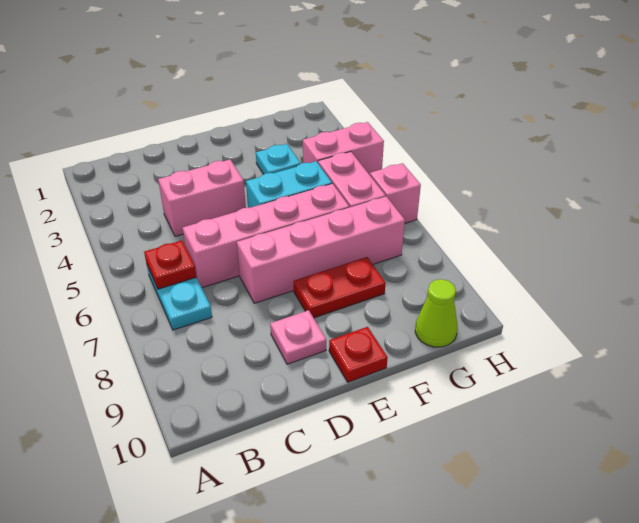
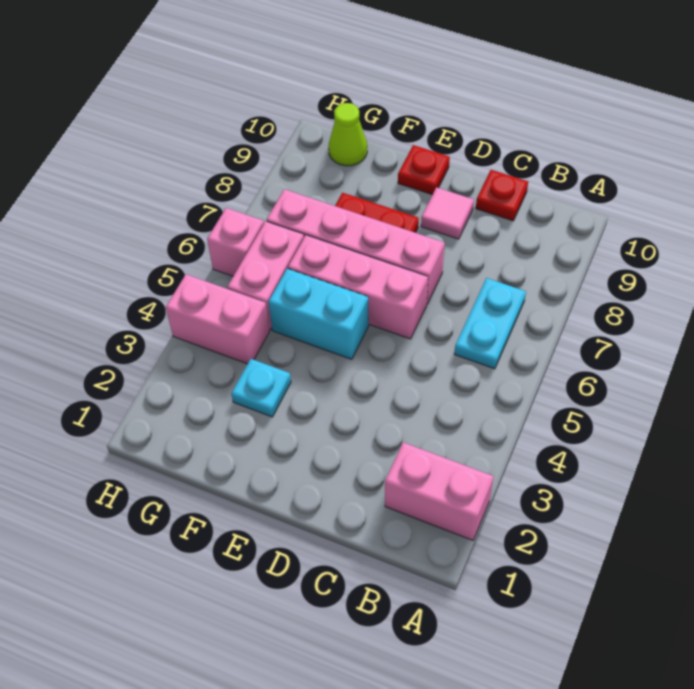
red 1x1 plate [144,241,197,289] -> red 1x1 plate moved to [476,170,528,221]
pink 1x2 brick [158,159,246,236] -> pink 1x2 brick moved to [385,442,494,540]
pink 1x4 brick [183,184,349,288] -> pink 1x3 brick [288,235,428,339]
pink 1x1 plate [270,310,326,364] -> pink 1x1 tile [421,187,474,239]

